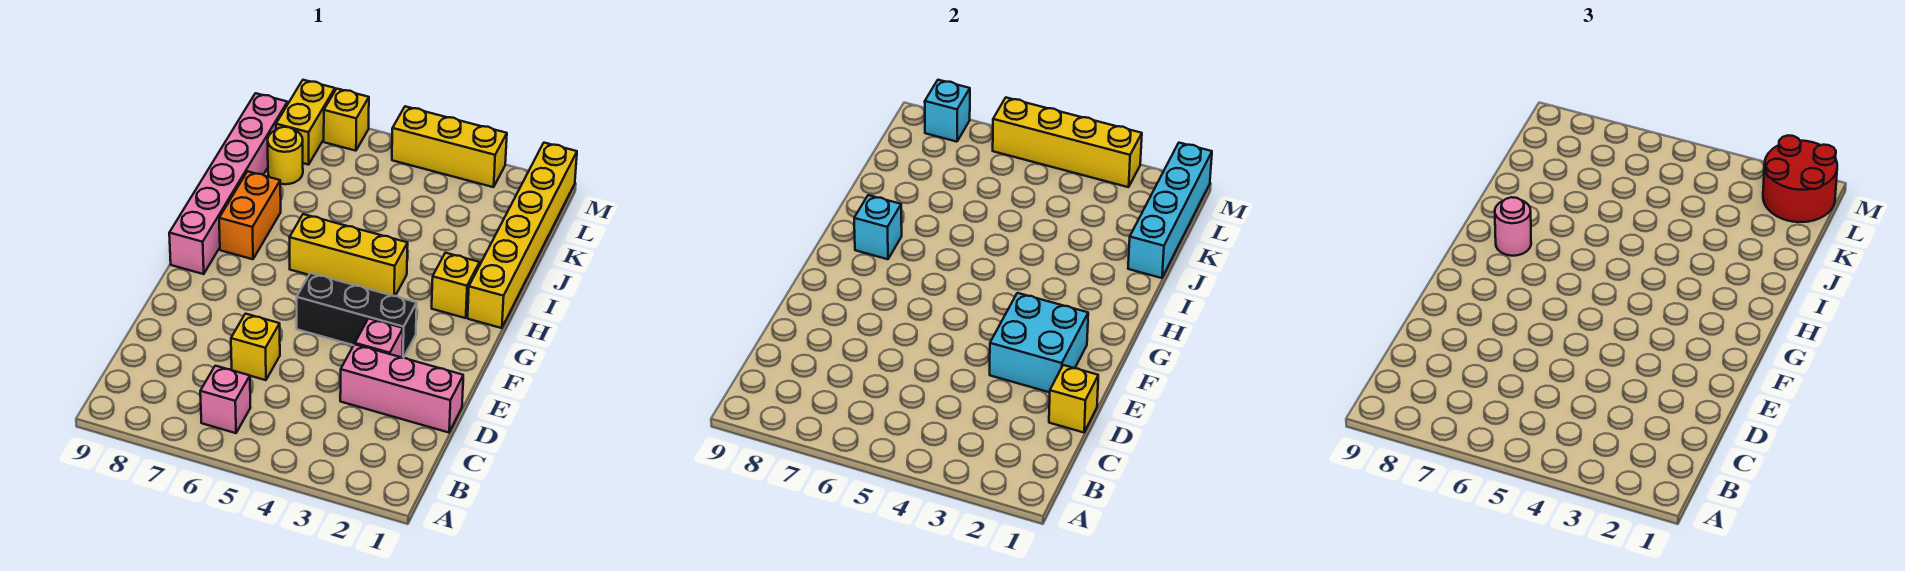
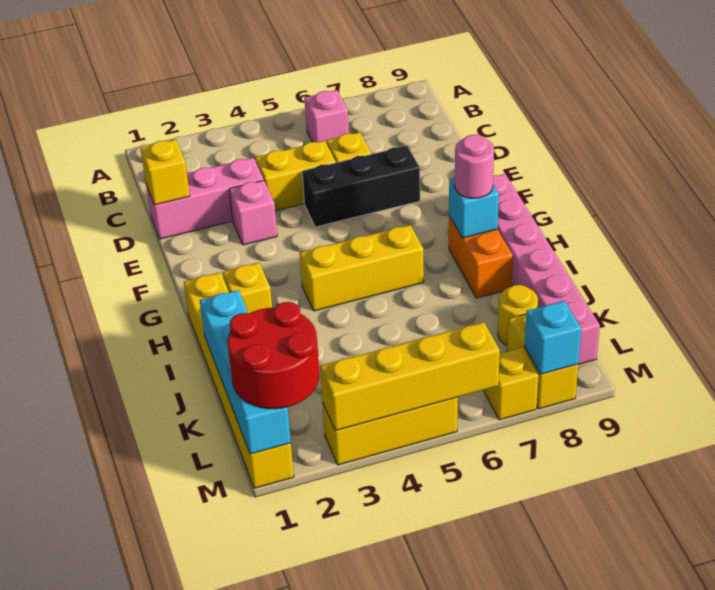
none -> yellow 1x2 brick [255,141,336,211]
cyan 2x2 brick [990,293,1088,392] -> none
black 1x3 brick [297,273,417,358] -> black 1x3 brick moved to [302,146,420,227]

